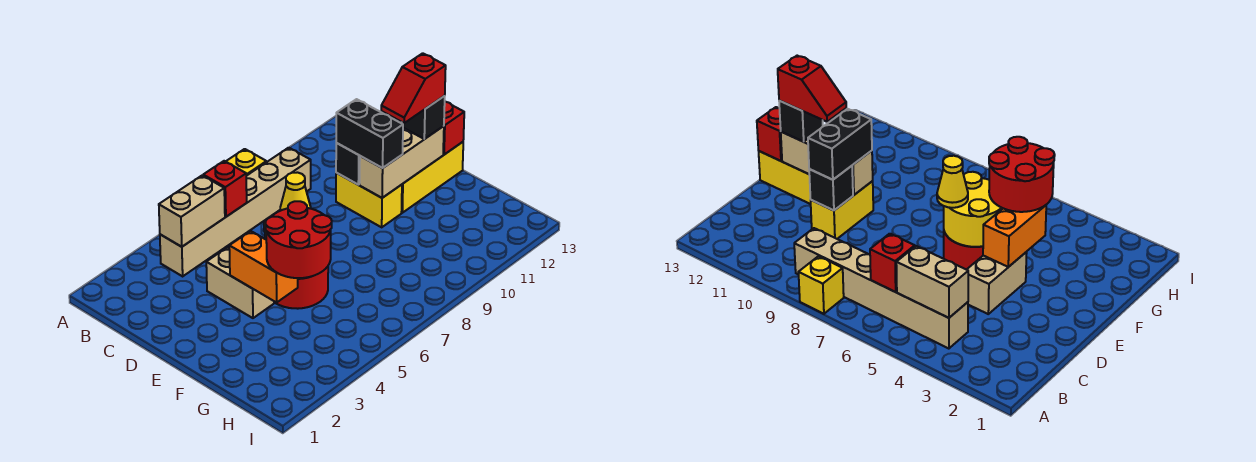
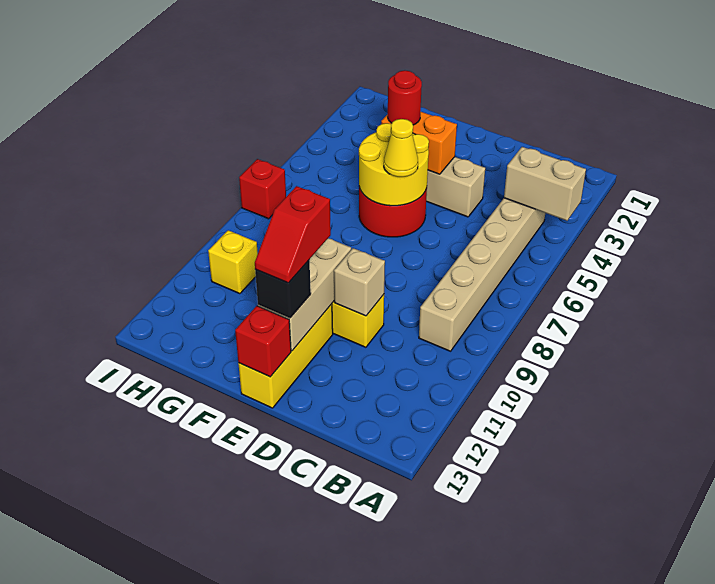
yellow 1x1 brick [226,149,266,176] -> yellow 1x1 brick moved to [208,230,258,294]
tan 1x2 brick [159,175,225,247] -> tan 1x2 brick turned to [504,147,586,221]
red 1x1 brick [203,161,247,217] -> red 1x1 brick moved to [239,159,286,219]
black 1x1 brick [336,143,360,185] -> tan 1x1 brick [334,248,385,316]
black 1x2 brick [336,99,403,168] -> none
red 1x2 slope [381,53,446,123] -> red 1x2 slope turned to [255,186,331,283]
red 2x2 round brick [266,201,332,278] -> red 1x1 round brick [388,71,422,125]

